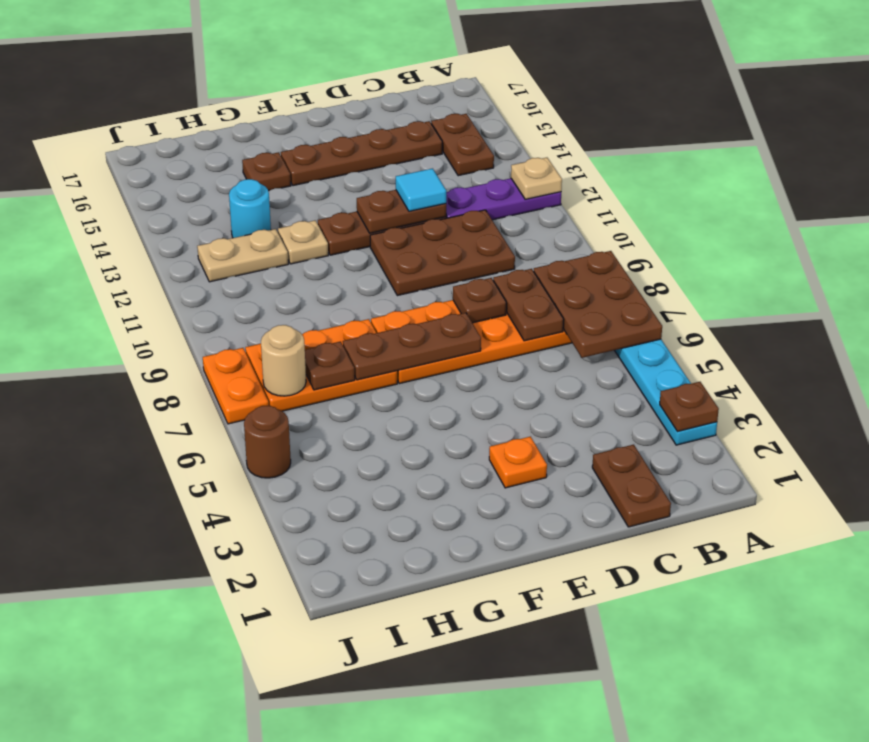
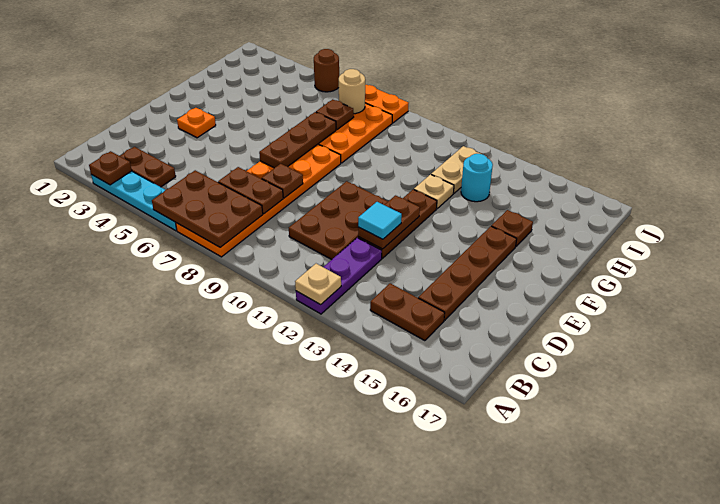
brown 1x2 plate [592,445,671,527] -> brown 1x2 plate moved to [120,147,176,187]

